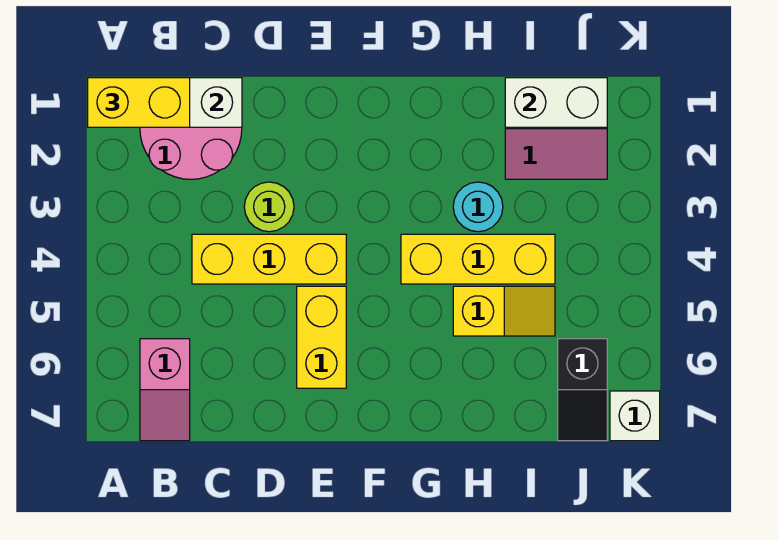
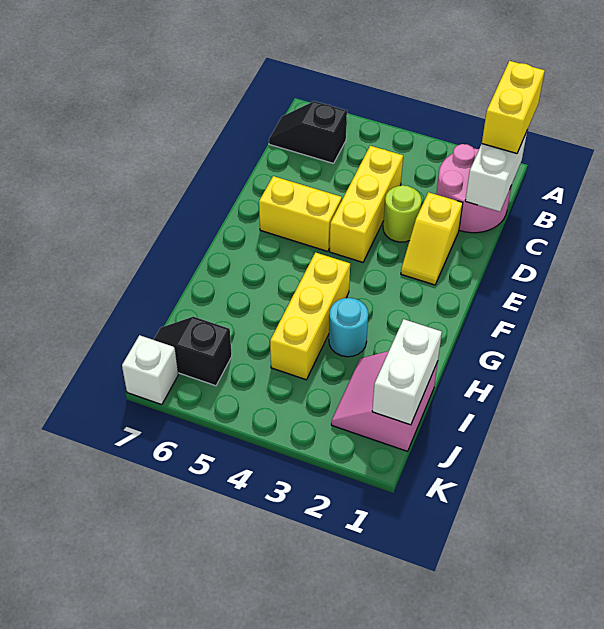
pink 1x2 slope [140,339,190,441] -> black 1x2 slope [269,101,347,163]
yellow 1x2 slope [453,286,555,336] -> yellow 1x2 slope moved to [401,192,463,285]

